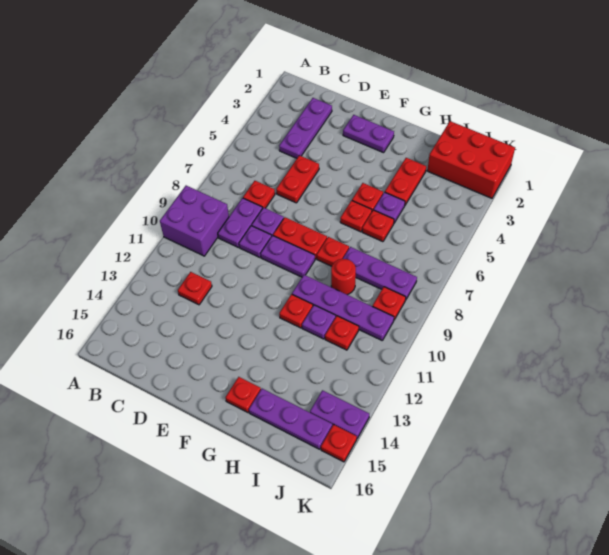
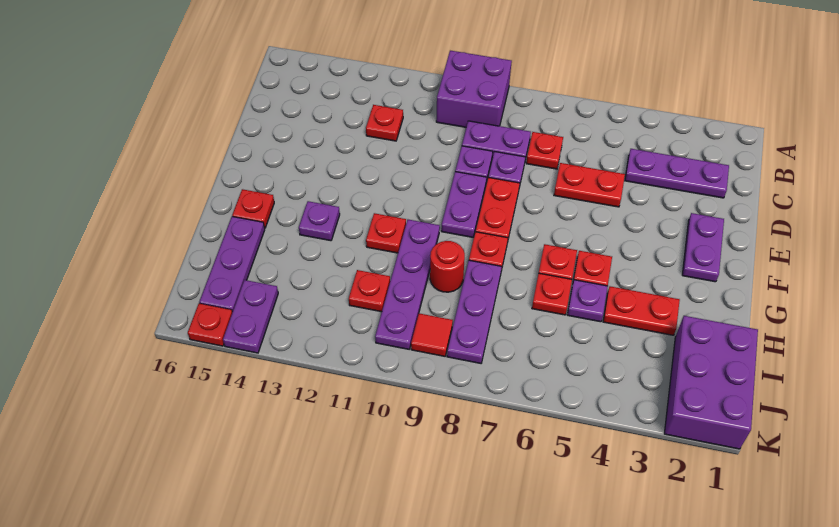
purple 1x1 plate [302,305,336,339] -> purple 1x1 plate moved to [299,201,340,241]
red 2x3 brick [427,121,515,198] -> purple 2x3 brick [664,316,758,449]
red 1x1 plate [372,287,406,320] -> red 1x1 tile [411,313,453,356]

